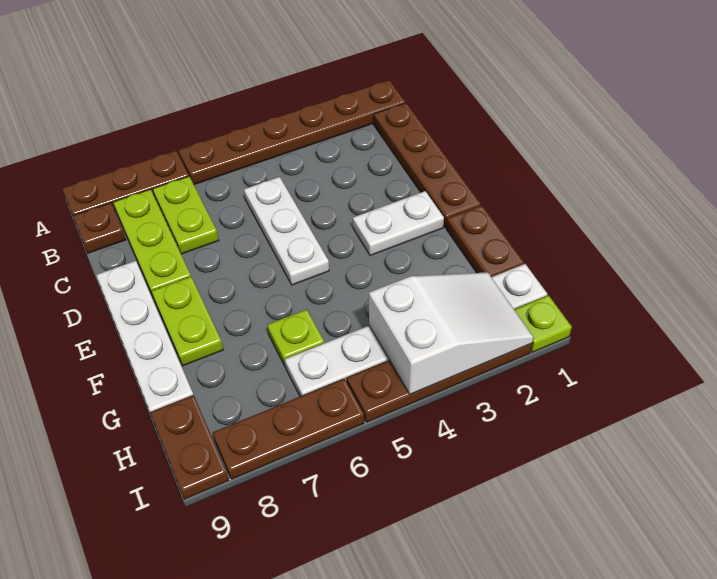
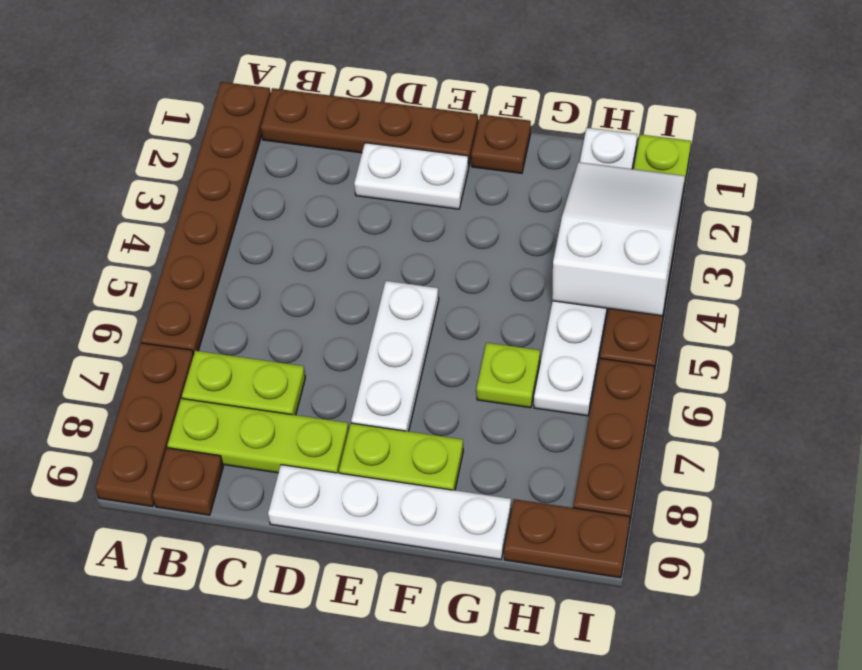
white 1x3 plate [244,177,329,285] -> white 1x3 plate turned to [351,281,439,431]
white 1x2 plate [353,191,444,256] -> white 1x2 plate turned to [354,143,469,209]
brown 1x2 plate [446,205,524,277] -> brown 1x1 plate [471,115,531,173]

